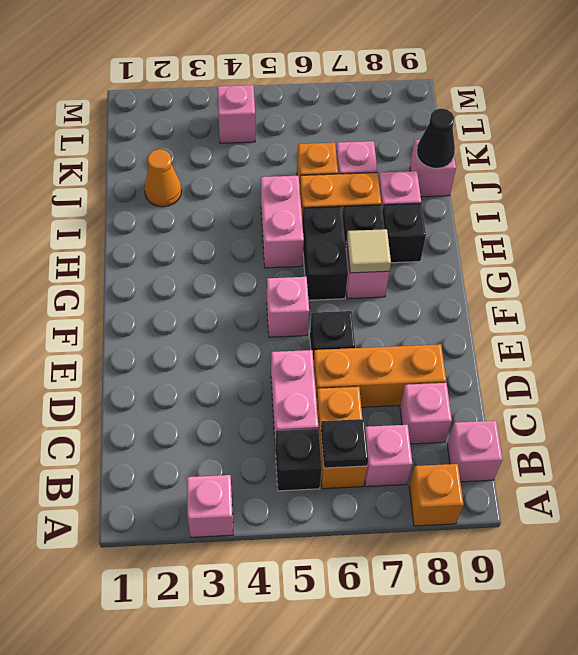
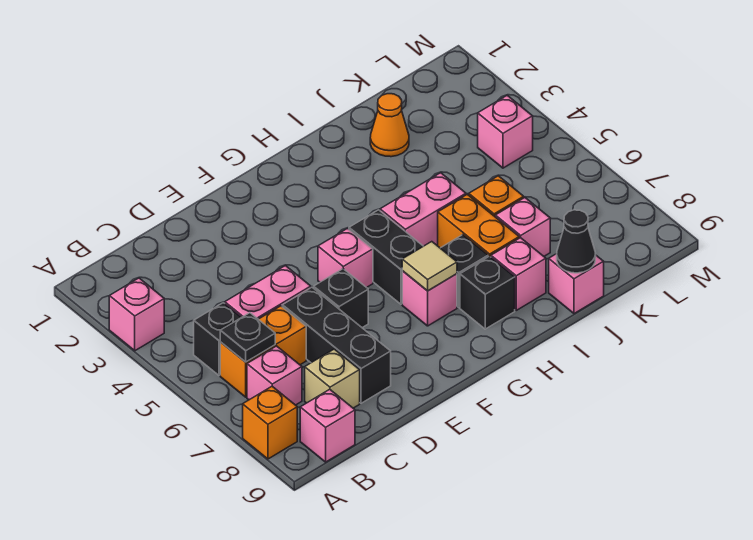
pink 1x1 brick [400,383,452,444] -> tan 1x1 brick [305,349,360,408]
orange 1x3 brick [313,344,446,407] -> black 1x3 brick [282,287,391,403]
black 1x2 brick [302,207,348,300] -> black 1x2 brick turned to [349,210,423,304]

